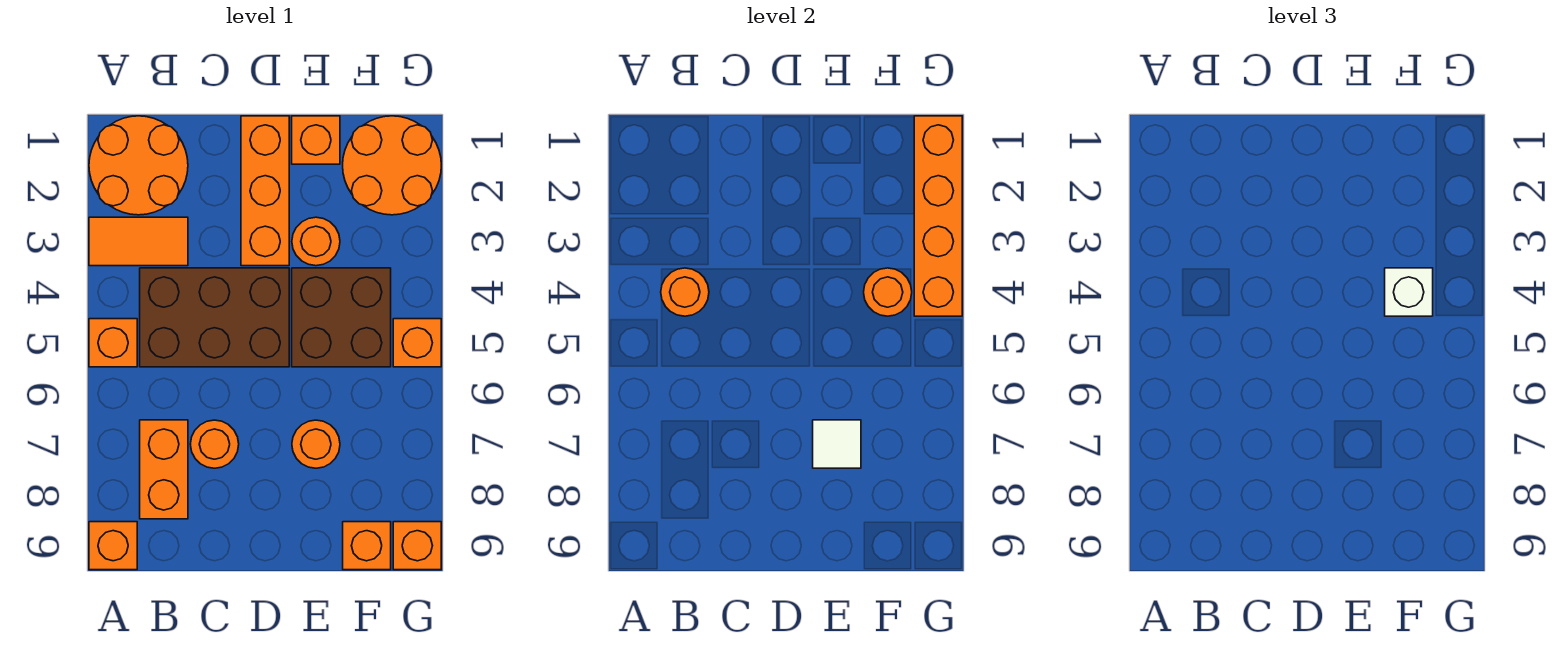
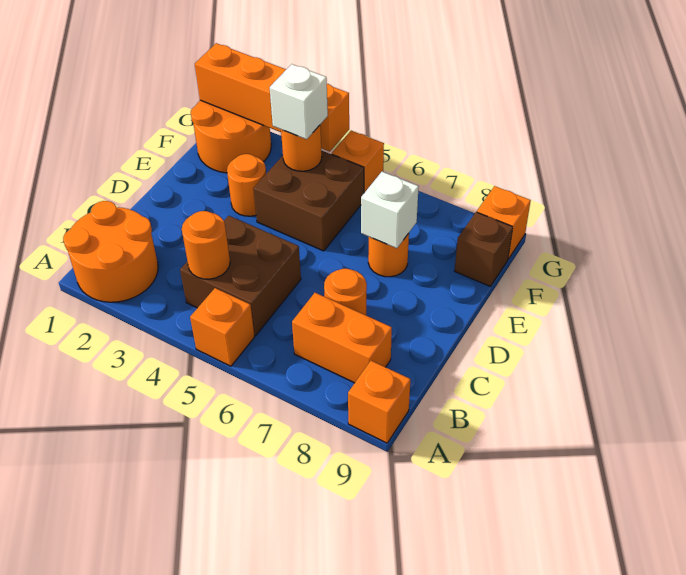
orange 1x2 tile [89,217,188,266] -> none
brown 2x3 brick [140,268,289,367] -> brown 2x2 brick [180,216,301,336]
orange 1x3 brick [241,116,289,266] -> none
orange 1x1 brick [292,116,340,164] -> none
white 1x1 tile [813,420,861,468] -> white 1x1 brick [361,172,419,248]
orange 1x1 brick [343,522,391,570] -> brown 1x1 brick [455,212,513,287]

